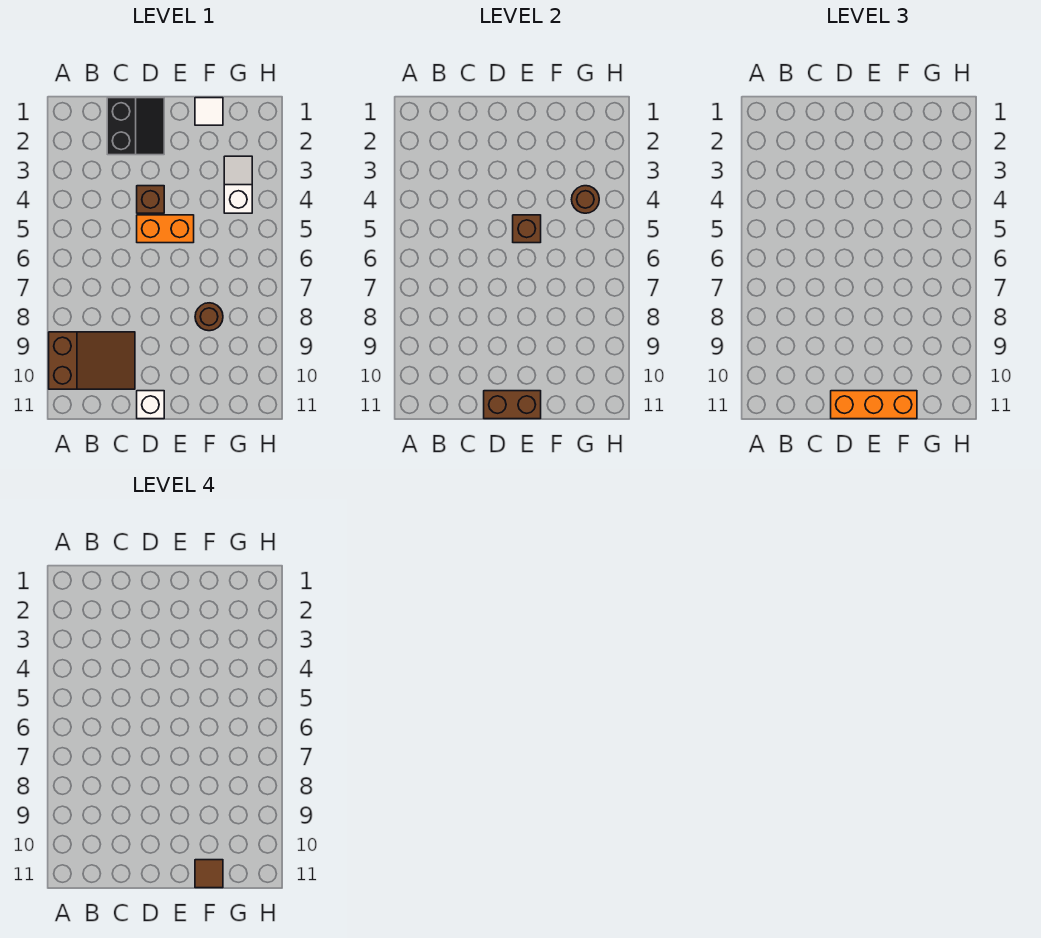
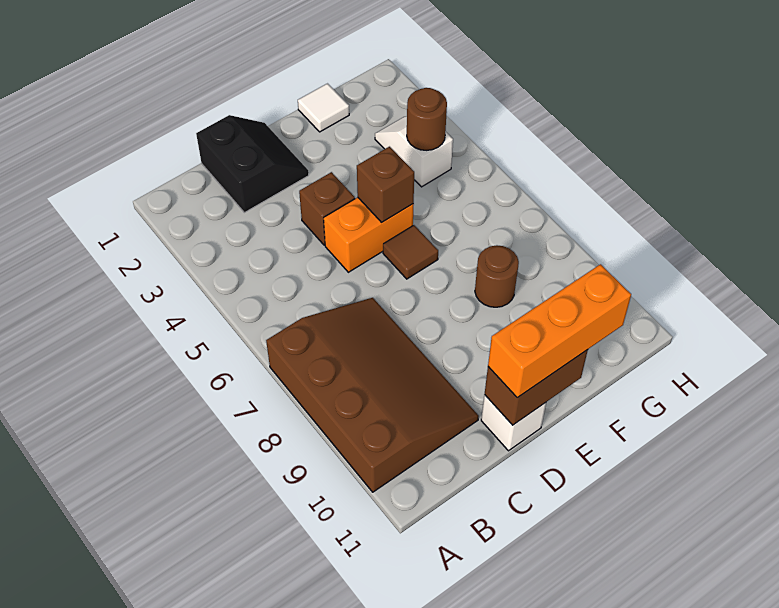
brown 2x3 slope [49,332,135,389] -> brown 3x4 slope [266,298,479,492]
brown 1x1 tile [195,860,223,888] -> brown 1x1 tile moved to [383,225,438,279]

